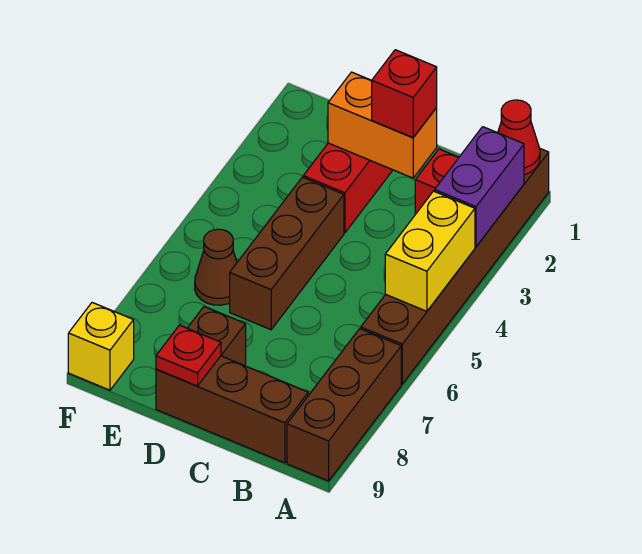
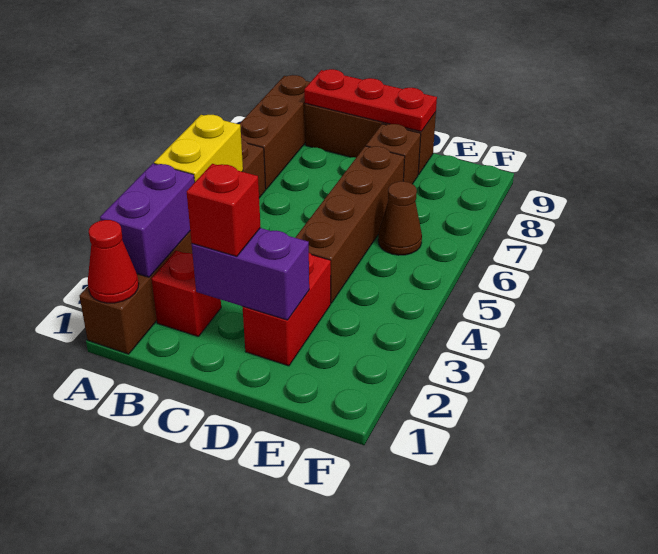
orange 1x2 brick [328,72,437,178] -> purple 1x2 brick [192,228,309,320]
brown 1x3 brick [230,177,344,330] -> brown 1x4 brick [295,146,405,303]
red 1x1 plate [156,325,221,386] -> red 1x3 plate [304,69,437,131]
yellow 1x1 brick [68,303,134,390] -> none

